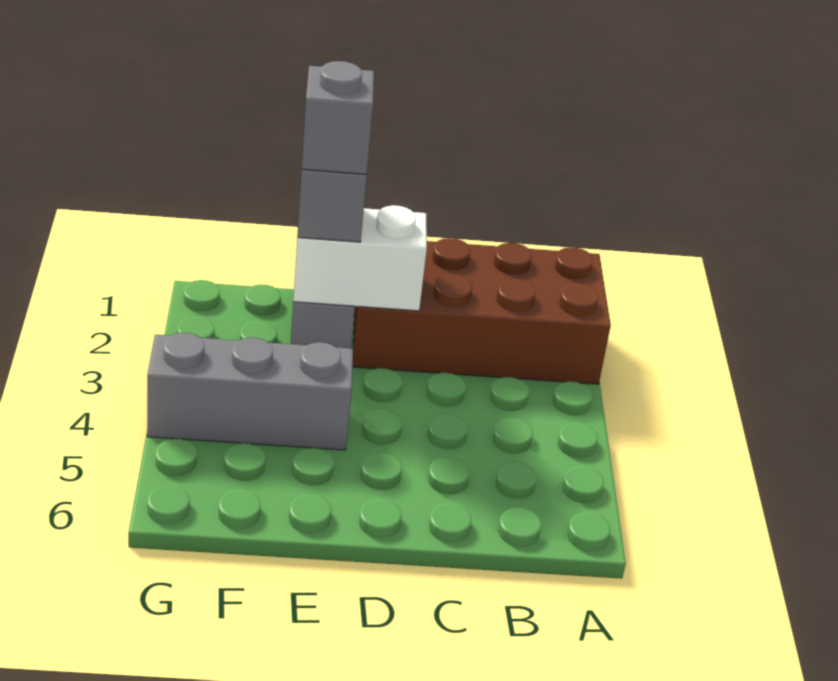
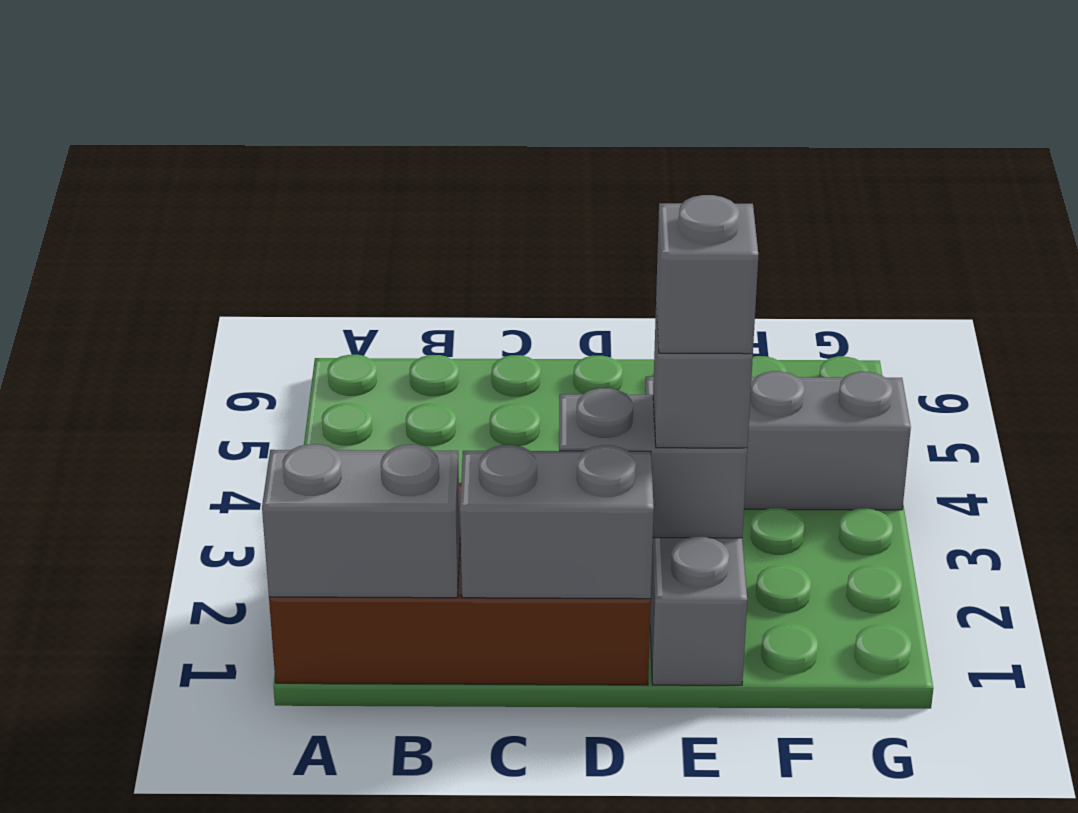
none -> grey 1x2 brick [262,444,460,598]
none -> grey 1x2 brick [460,445,654,599]
white 1x2 brick [293,205,427,311] -> grey 1x2 brick [559,388,747,538]

